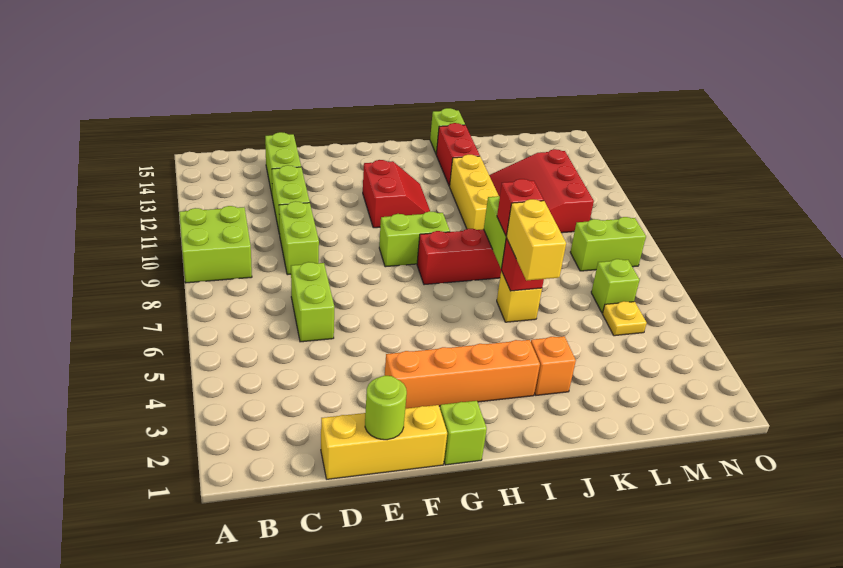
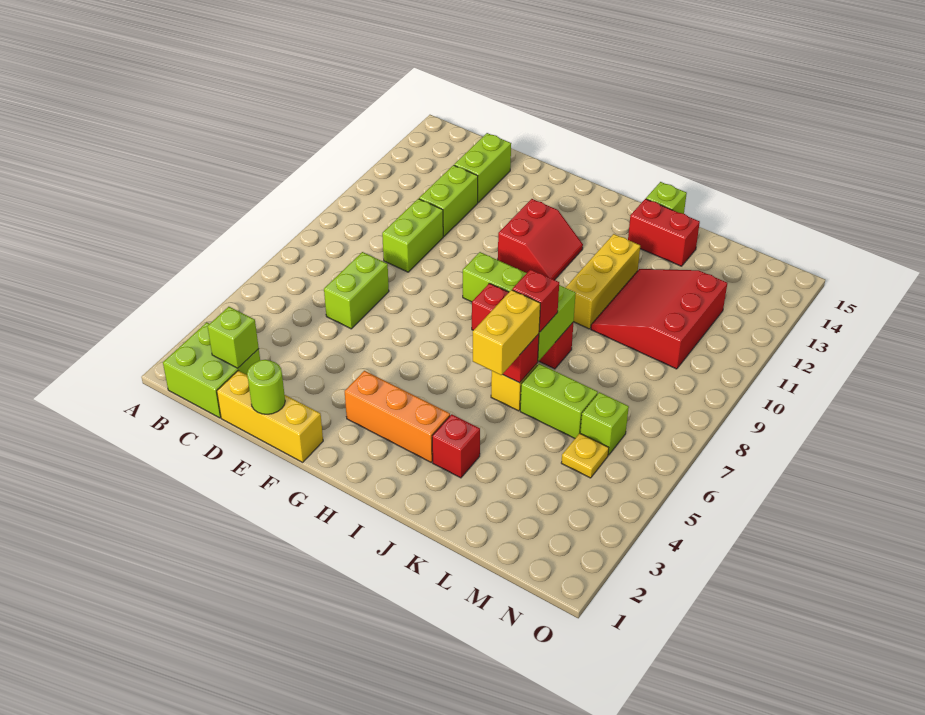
lime 2x2 brick [179,206,252,283] -> lime 2x2 brick moved to [163,322,260,418]
orange 1x4 brick [385,340,540,409] -> orange 1x3 brick [345,371,450,462]
lime 1x1 brick [440,401,487,465] -> lime 1x1 brick moved to [207,307,259,368]
orange 1x1 brick [531,336,576,395] -> red 1x1 brick [432,414,480,478]
red 1x2 brick [436,123,480,186] -> red 1x2 brick turned to [628,199,700,266]
lime 1x2 brick [570,217,646,271] -> lime 1x2 brick moved to [520,364,598,438]

